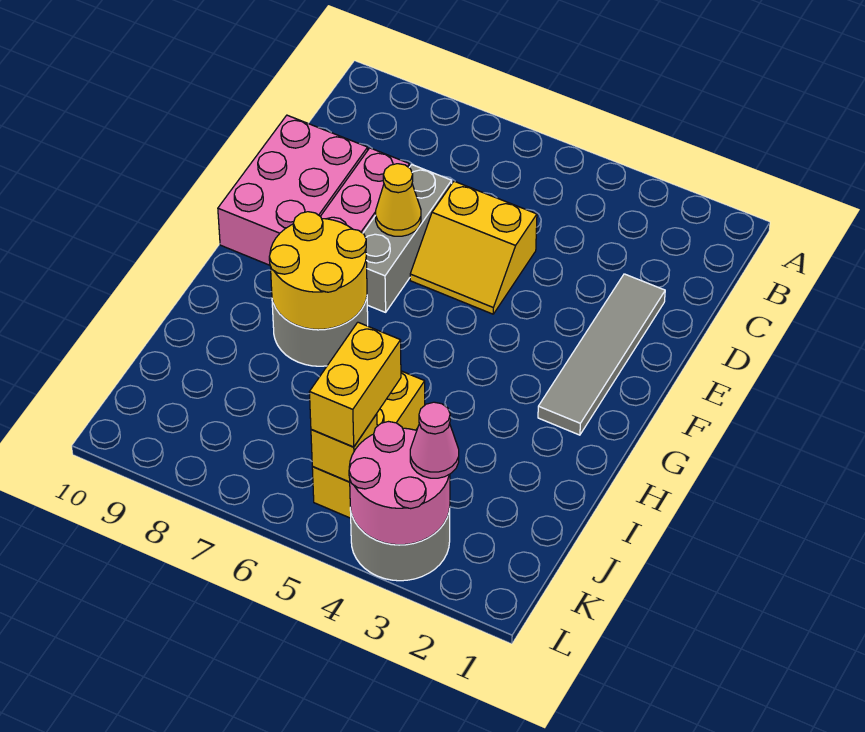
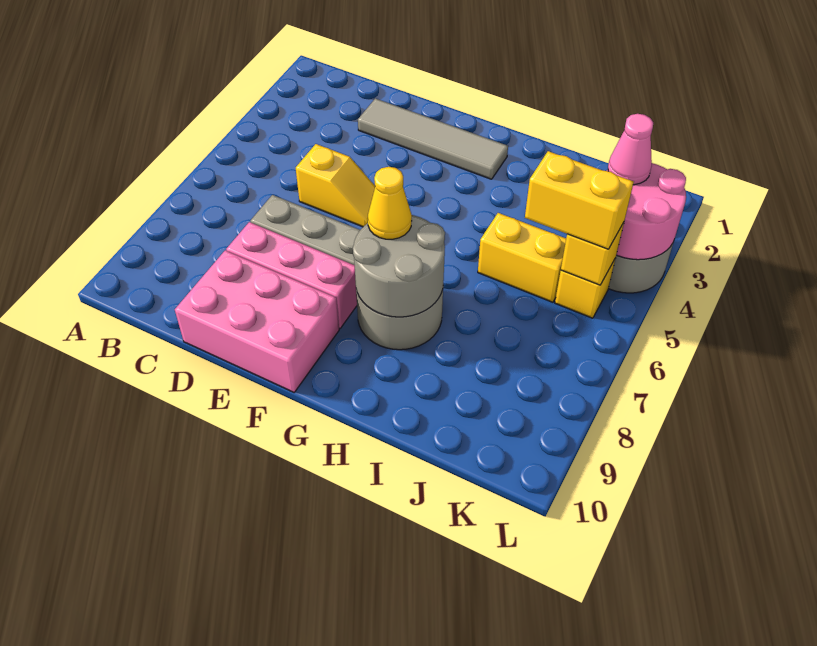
yellow 2x2 slope [410,181,537,314] -> yellow 1x2 slope [296,144,375,227]
yellow 1x1 cone [376,164,421,236] -> yellow 1x1 cone moved to [368,167,412,239]
yellow 2x2 round brick [269,212,367,329] -> grey 2x2 round brick [353,215,445,317]

